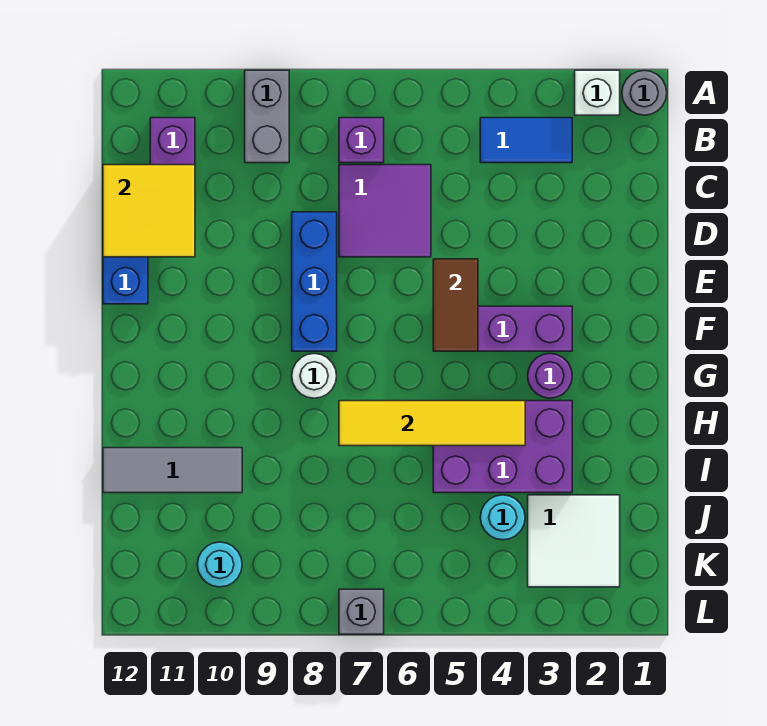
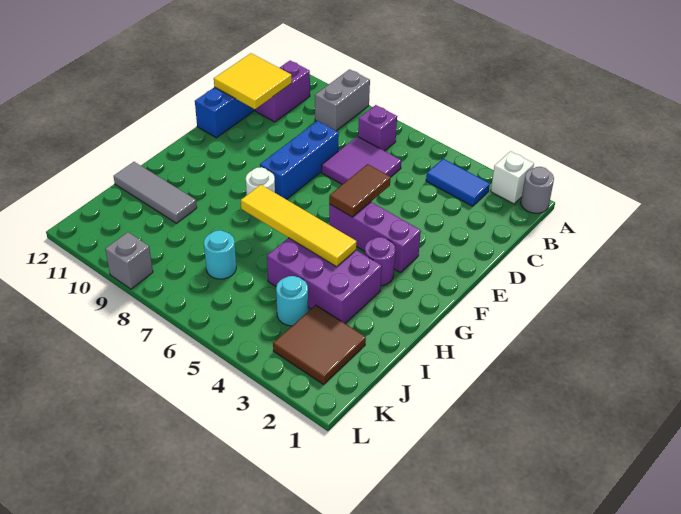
white 2x2 tile [528,495,620,587] -> brown 2x2 tile [273,305,366,384]
cyan 1x1 round brick [197,542,242,587] -> cyan 1x1 round brick moved to [204,230,236,279]
grey 1x1 brick [339,589,384,634] -> grey 1x1 brick moved to [105,232,153,289]

